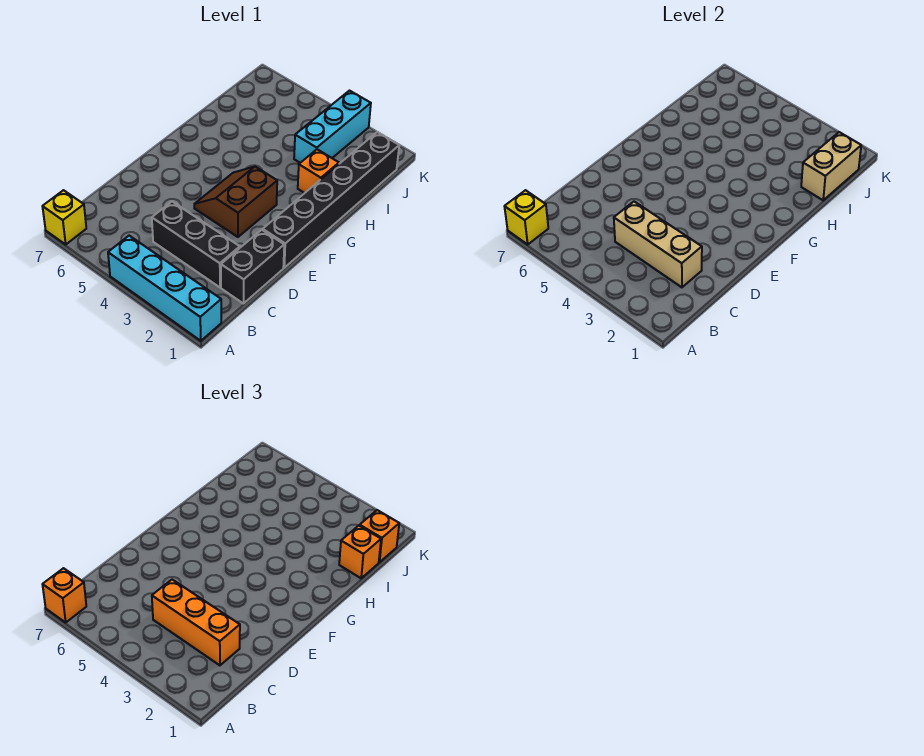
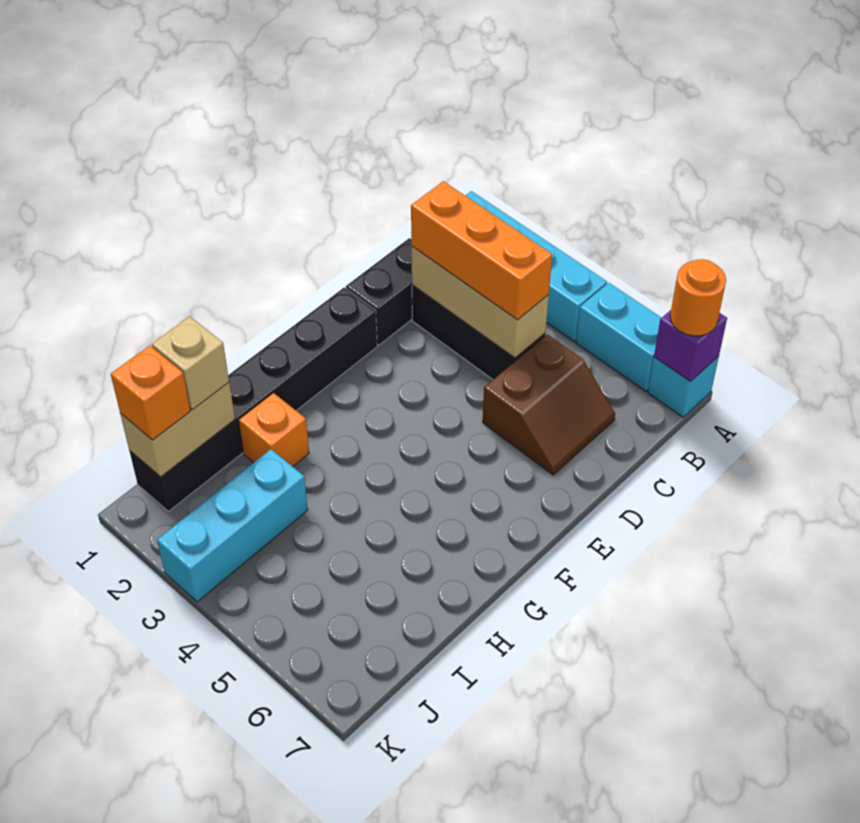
none -> cyan 1x2 brick [576,283,661,391]
yellow 1x1 brick [42,190,86,244] -> cyan 1x1 brick [648,356,719,417]
yellow 1x1 brick [504,190,548,244] -> purple 1x1 brick [654,310,727,381]
orange 1x1 brick [42,568,86,622] -> orange 1x1 round brick [670,259,726,336]
brown 2x2 slope [194,167,277,237] -> brown 2x2 slope moved to [483,334,615,475]
orange 1x1 brick [339,526,381,578] -> tan 1x1 brick [152,316,229,410]

